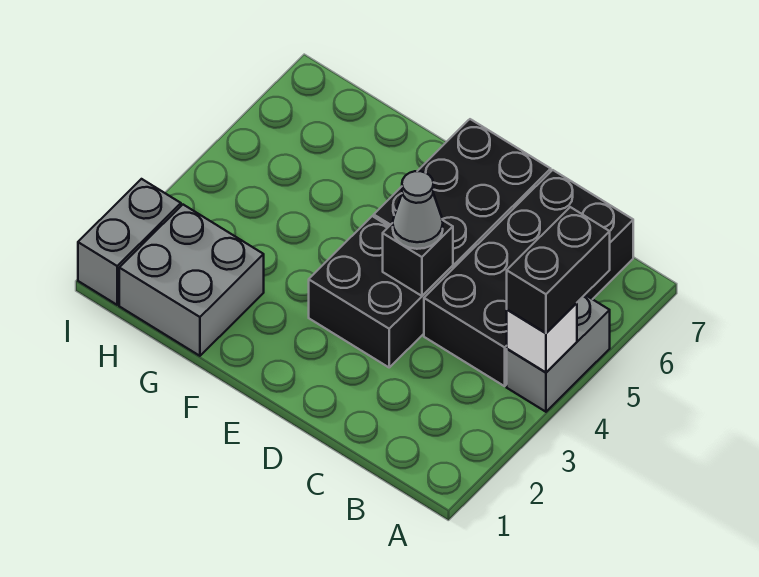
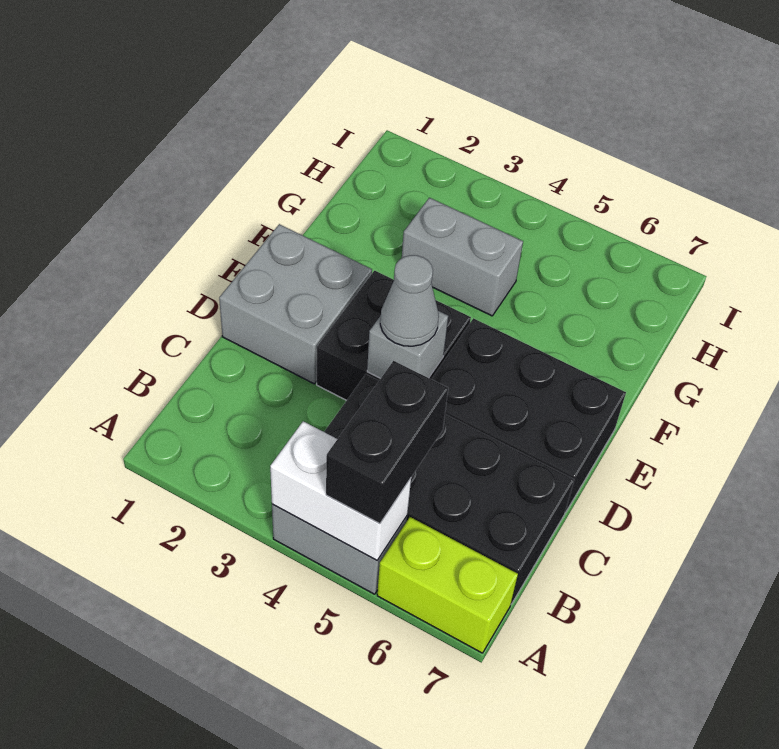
white 1x1 brick [507,303,577,372] -> white 1x2 brick [270,421,411,560]
black 1x2 brick [507,207,610,333] -> black 1x2 brick turned to [326,361,448,524]
none -> lime 1x2 brick [377,517,518,653]
black 1x1 brick [383,220,453,296] -> grey 1x1 brick [367,311,448,378]
grey 2x2 brick [119,205,264,356] -> grey 2x2 brick moved to [219,224,372,384]
grey 1x2 brick [78,179,181,305] -> grey 1x2 brick moved to [402,198,523,316]

